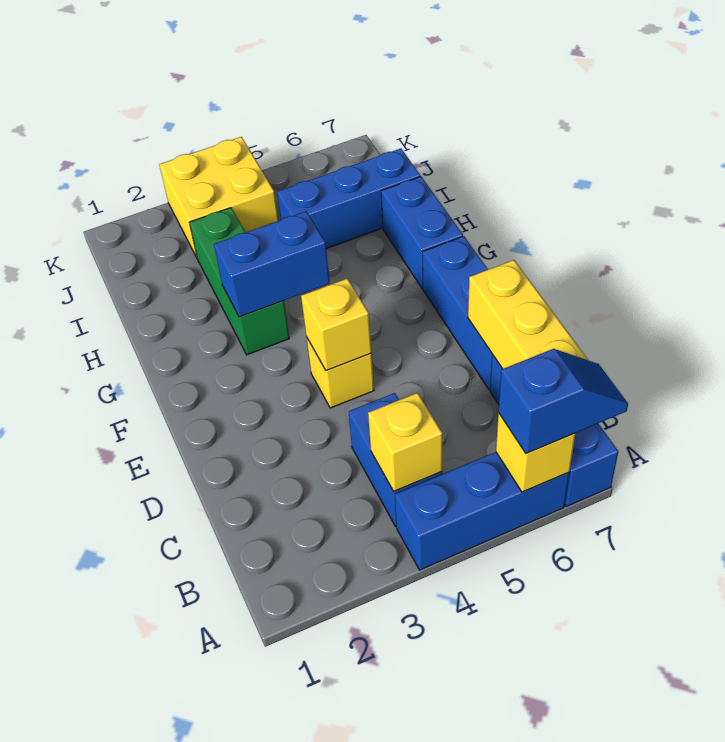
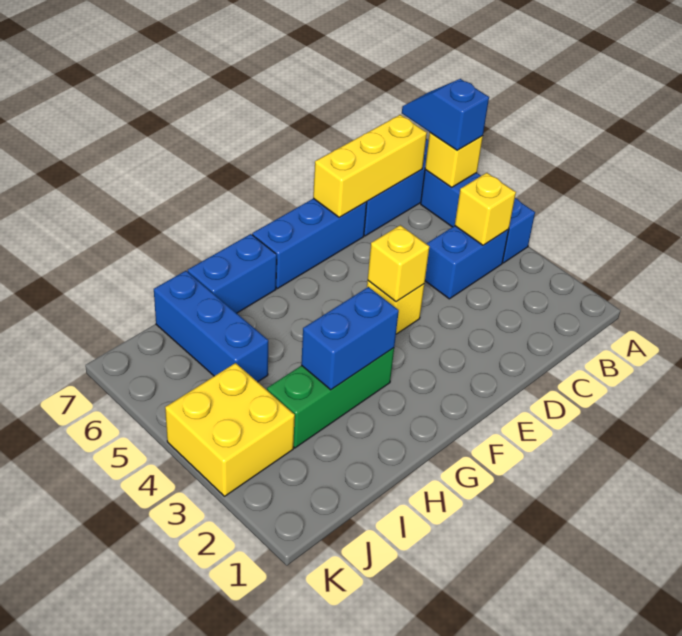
blue 1x2 brick [214,211,330,317] -> blue 1x2 brick turned to [301,287,399,390]

